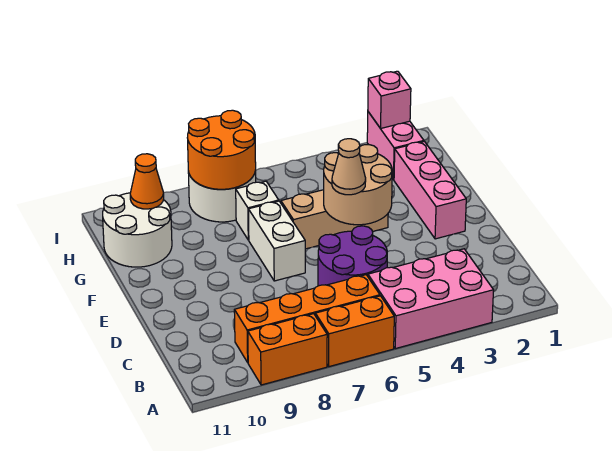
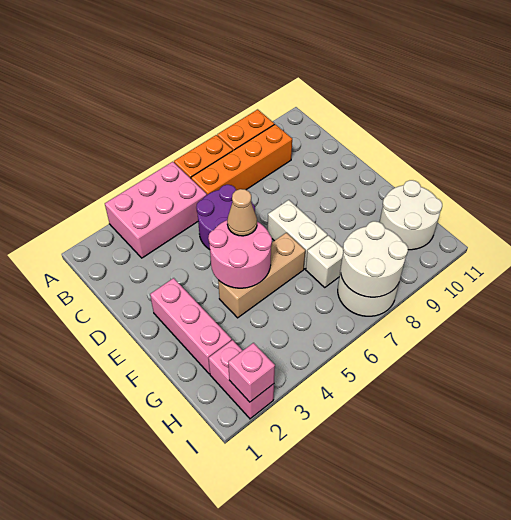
tan 2x2 round brick [324,144,392,225] -> pink 2x2 round brick [208,220,272,288]
orange 2x2 round brick [187,110,256,189] -> white 2x2 round brick [341,221,408,297]
orange 1x1 cone [130,154,164,209] -> none

